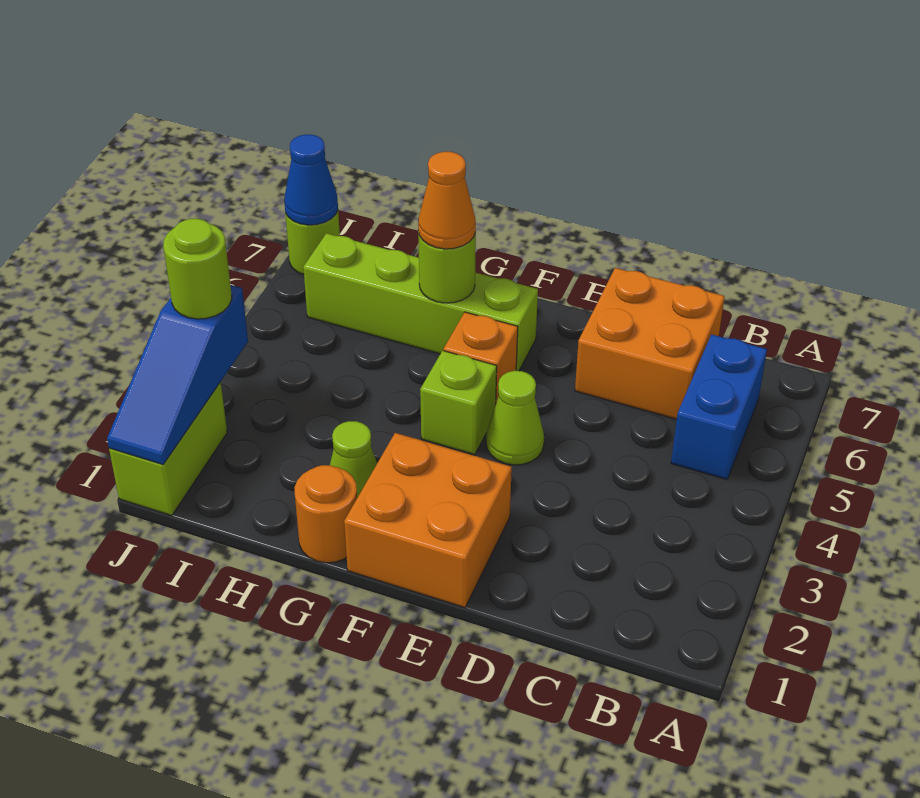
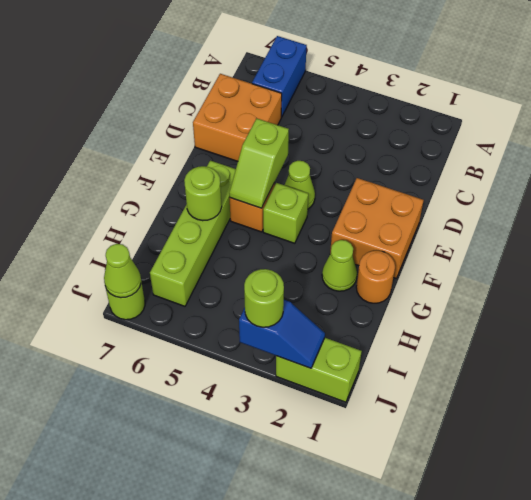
blue 1x2 brick [671,335,767,479] -> blue 1x2 brick turned to [252,36,307,117]
none -> lime 1x2 slope [229,118,289,208]
orange 1x1 cone [418,152,476,249] -> none
blue 1x3 slope [107,285,248,465] -> blue 1x2 slope [239,300,325,368]
blue 1x1 cone [284,134,338,225] -> lime 1x1 cone [104,244,141,298]

